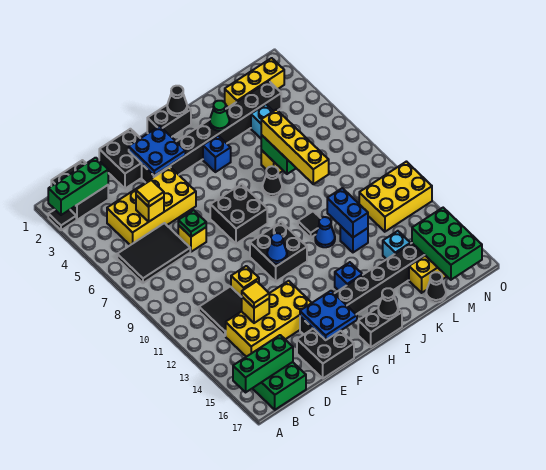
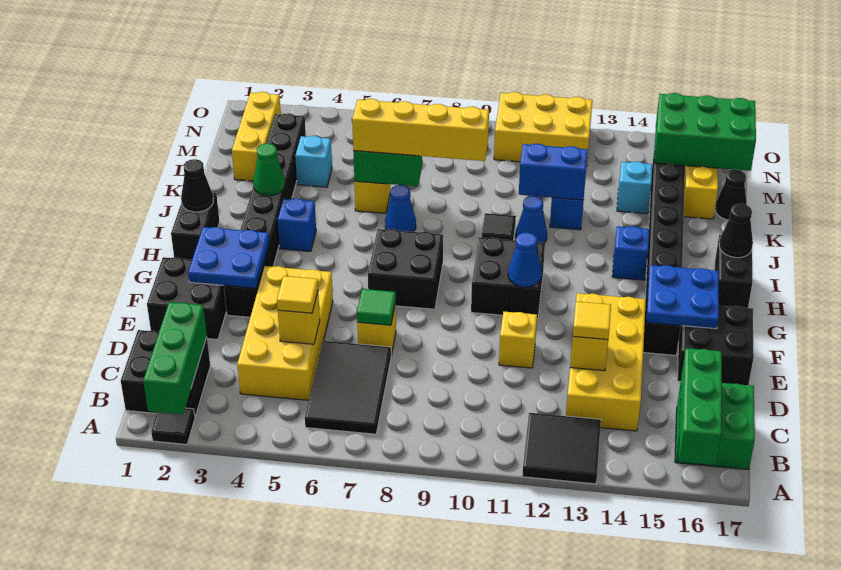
black 2x2 tile [199,286,242,336] -> black 2x2 tile moved to [522,413,601,484]
green 1x1 plate [178,210,206,237] -> green 1x1 tile [357,289,396,325]
black 1x1 cone [262,166,282,197] -> blue 1x1 cone [385,185,416,232]
yellow 2x3 brick [359,162,432,232] -> yellow 2x3 brick turned to [494,92,593,167]

